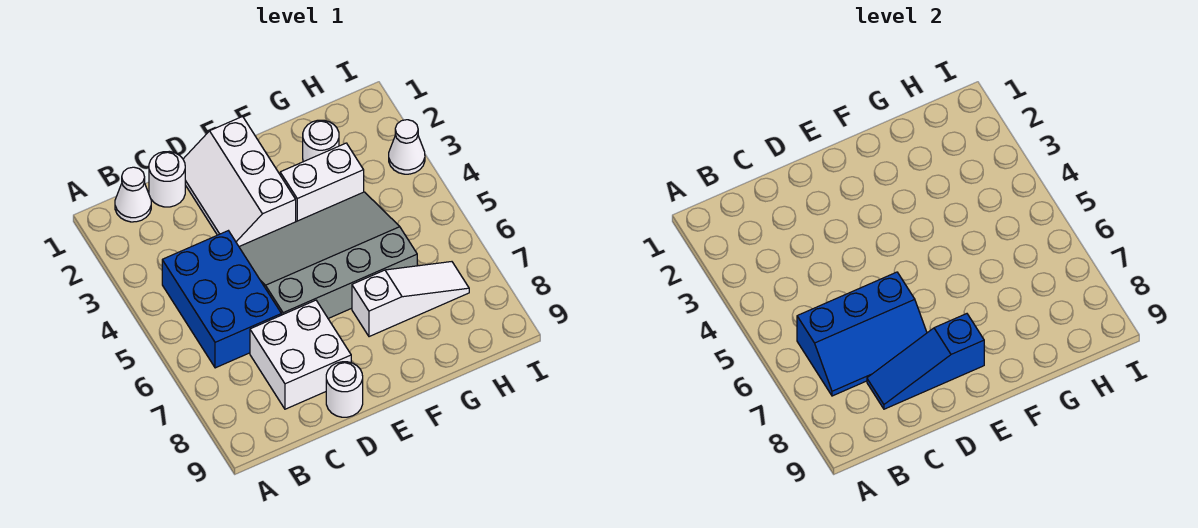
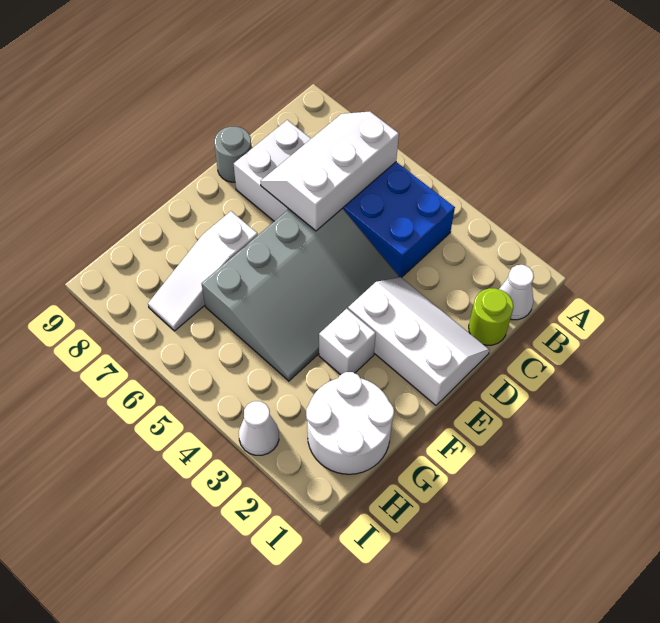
blue 2x3 slope [797,272,927,396] -> white 2x3 slope [261,111,399,231]
white 1x1 round brick [149,151,185,207] -> lime 1x1 round brick [469,288,513,345]
blue 1x3 slope [867,314,984,409] -> none
white 1x1 round brick [326,362,363,417] -> grey 1x1 round brick [214,126,252,182]
white 1x2 brick [280,143,364,222] -> white 1x1 brick [319,309,376,375]
white 1x1 round brick [303,120,339,162] -> white 2x2 round brick [306,372,394,474]

